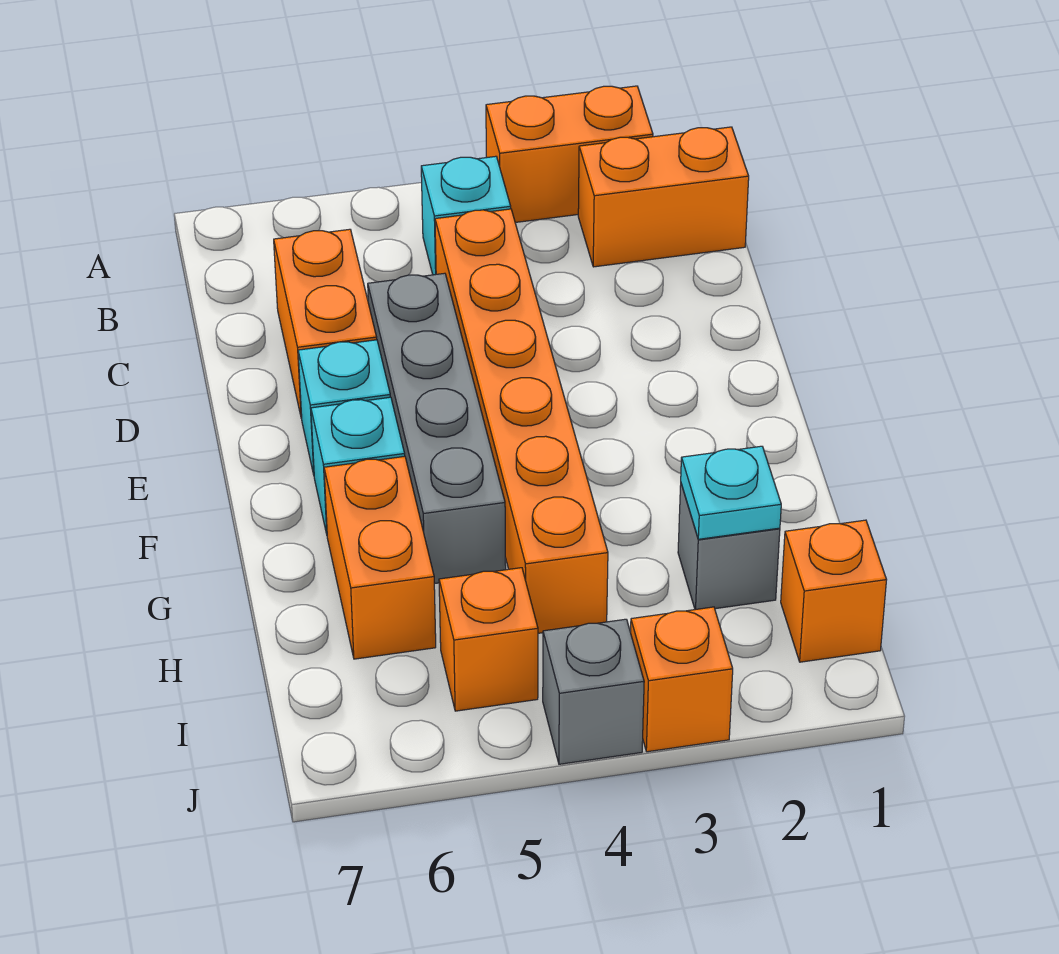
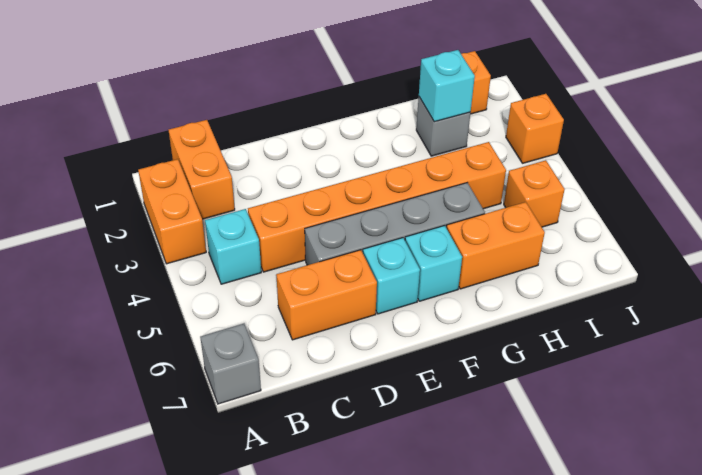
cyan 1x1 plate [681,446,781,539] -> cyan 1x1 brick [419,50,475,122]
grey 1x1 brick [543,619,644,764] -> grey 1x1 brick moved to [200,324,261,404]

